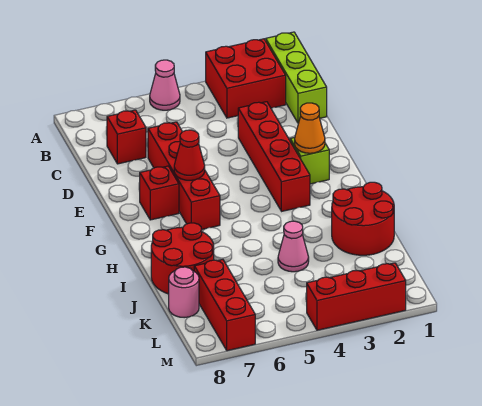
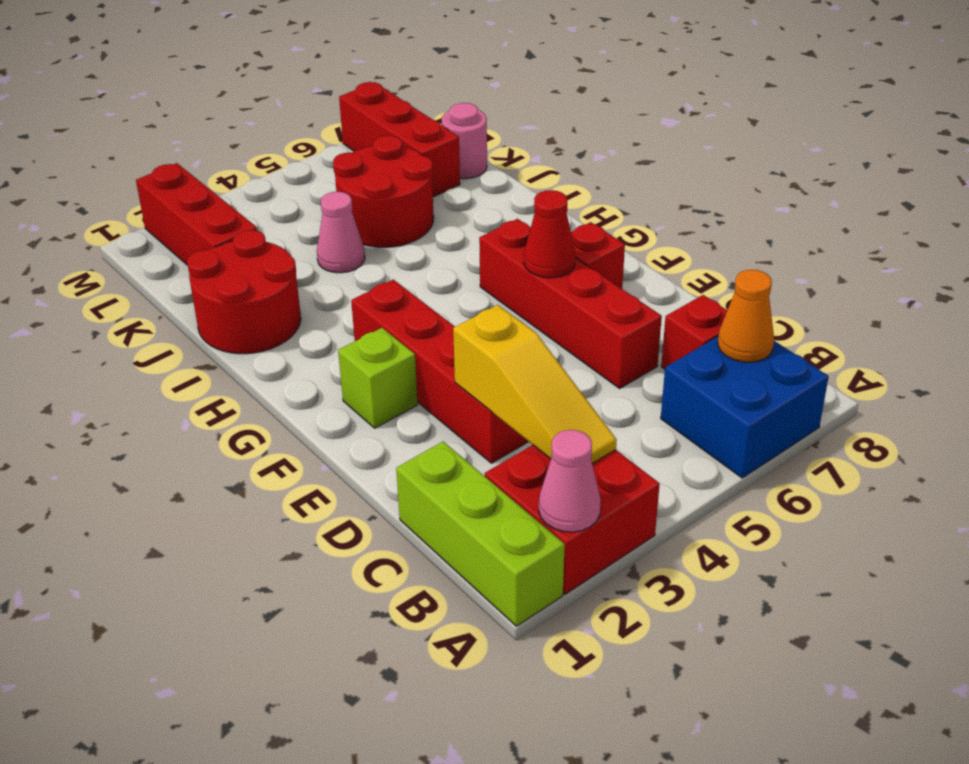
pink 1x1 cone [150,60,180,110] -> pink 1x1 cone moved to [539,430,601,532]
none -> blue 2x2 brick [661,337,829,478]
none -> yellow 1x3 slope [453,305,617,464]
orange 1x1 cone [295,103,325,153] -> orange 1x1 cone moved to [718,270,774,362]
red 2x2 round brick [151,223,214,294] -> red 2x2 round brick moved to [333,135,434,247]
red 1x3 brick [307,263,406,330] -> red 1x3 brick turned to [136,163,257,265]

